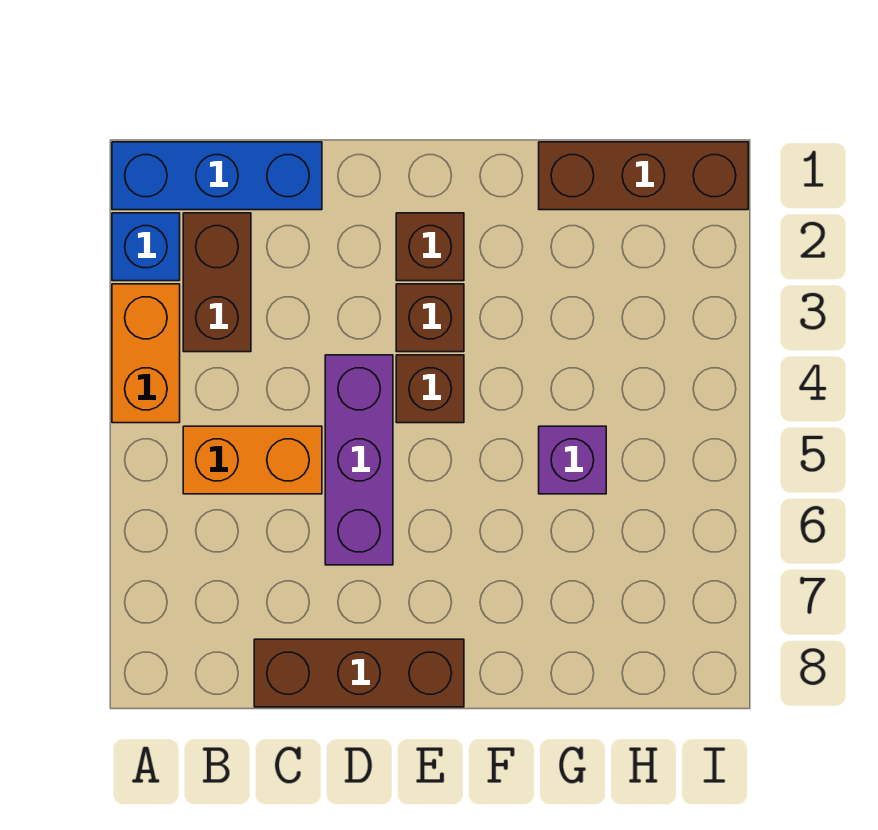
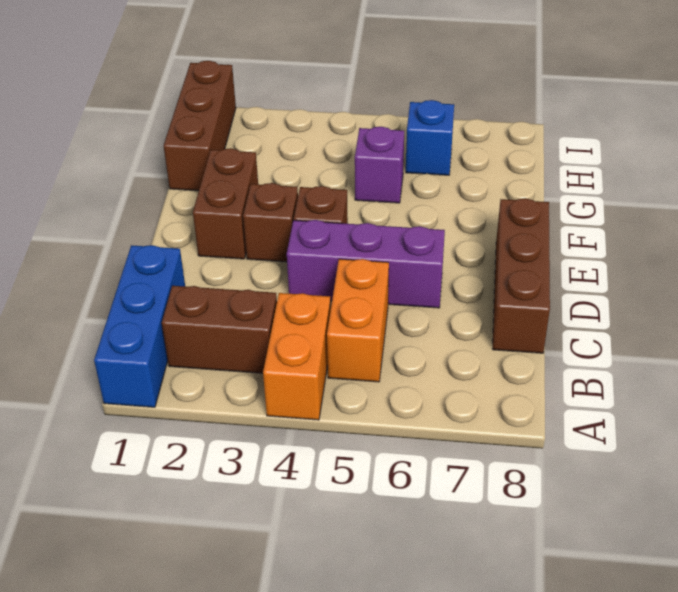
blue 1x1 brick [112,213,180,281] -> blue 1x1 brick moved to [406,100,454,175]
orange 1x2 brick [112,284,180,423] -> orange 1x2 brick turned to [263,293,331,420]
brown 1x1 brick [396,213,464,281] -> brown 1x2 brick [193,148,258,259]

